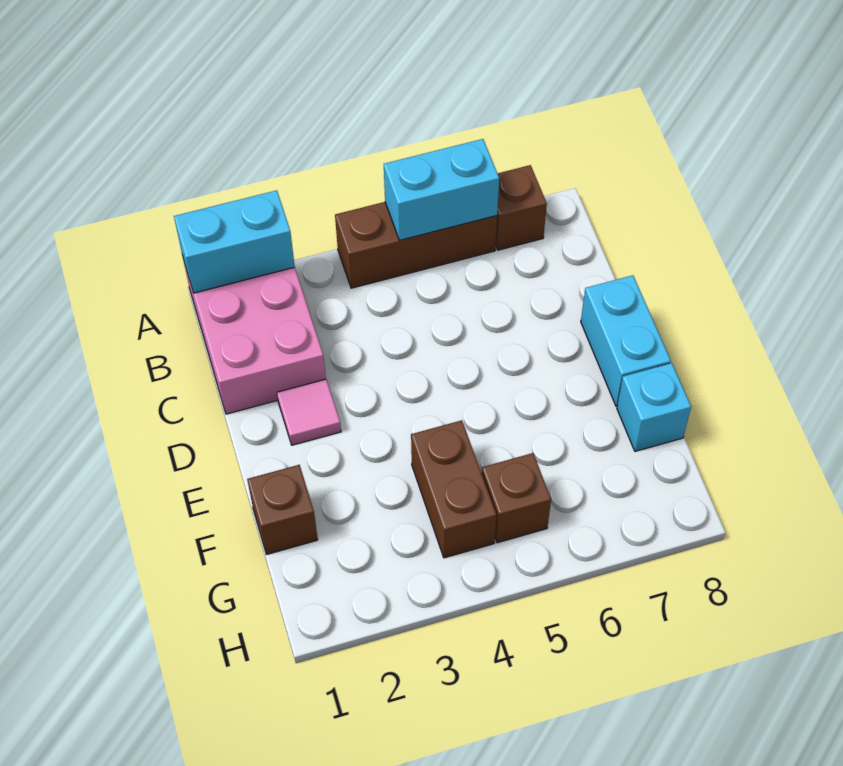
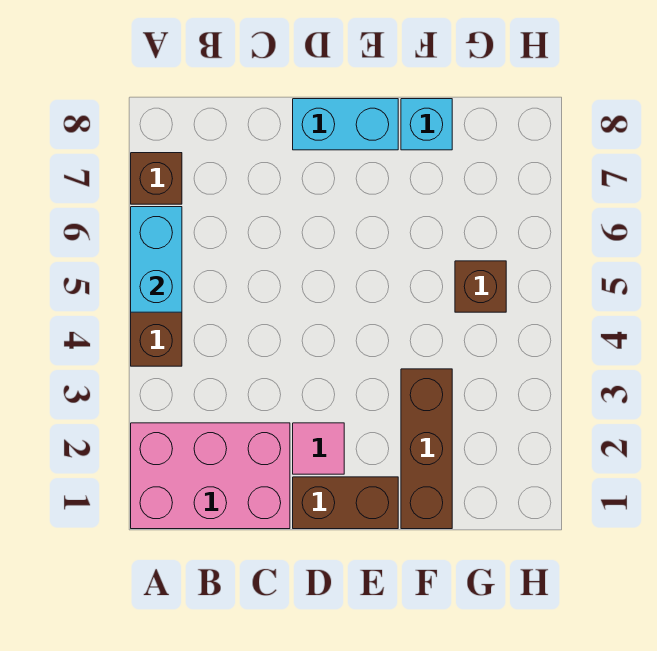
cyan 1x2 brick [174,190,295,293] -> none
brown 1x1 brick [247,465,318,554] -> brown 1x3 brick [401,369,452,529]
brown 1x2 brick [411,420,496,558] -> brown 1x2 brick moved to [293,477,398,529]

